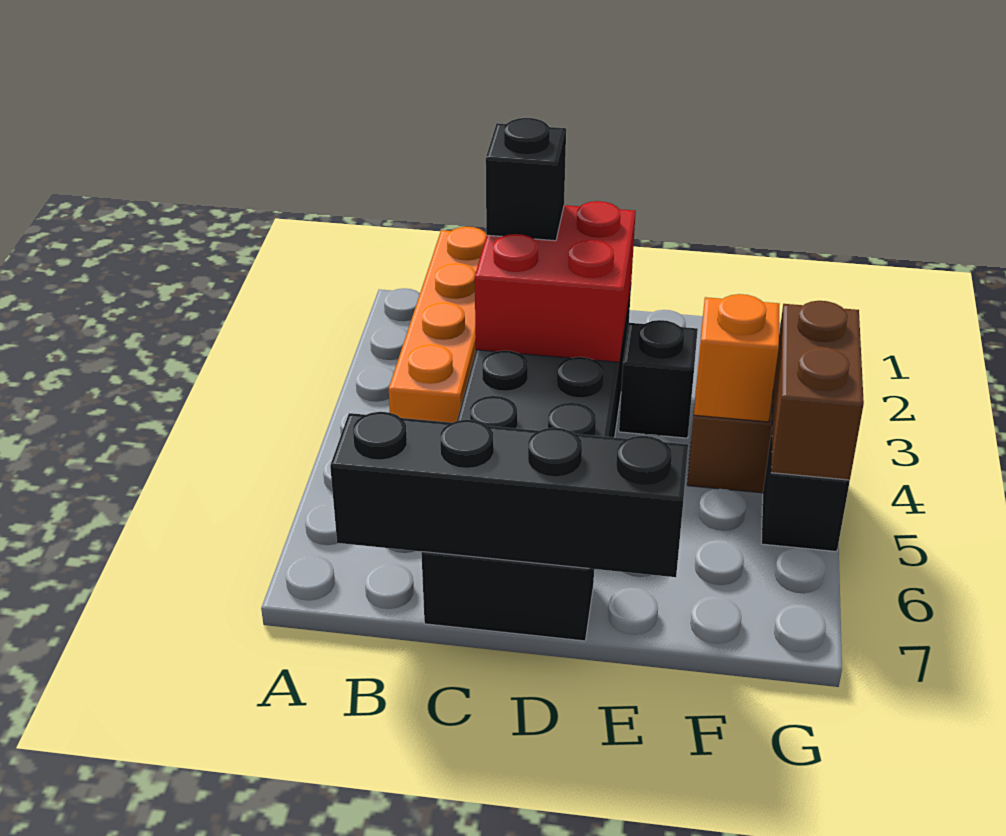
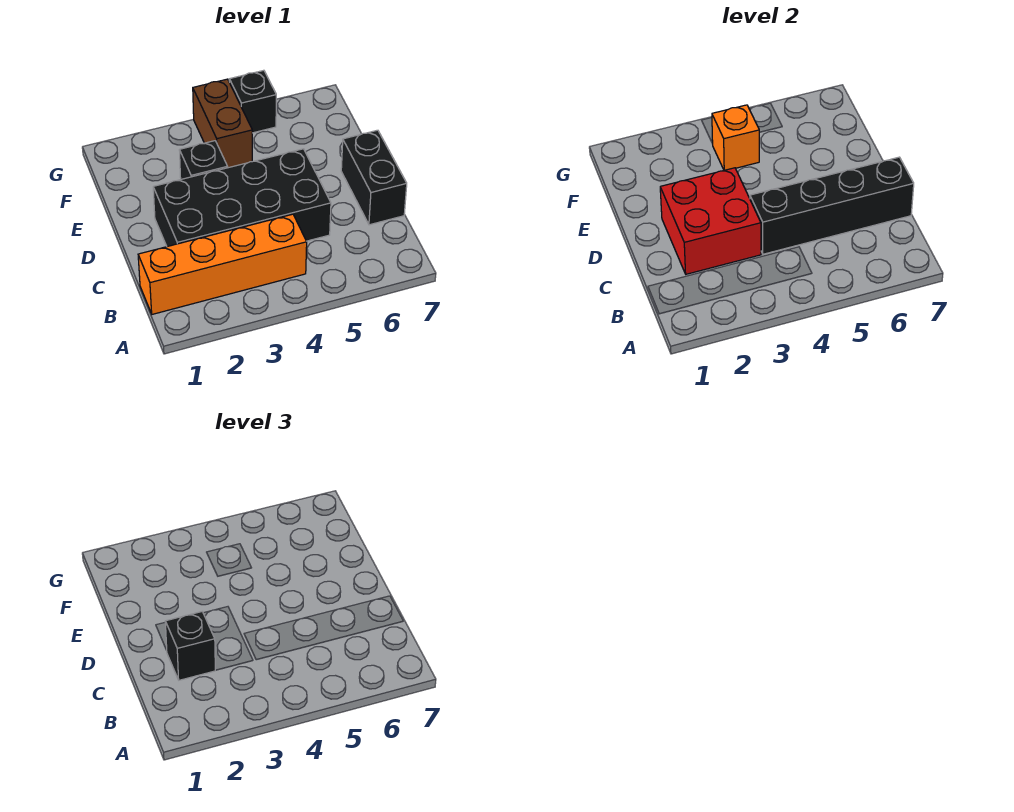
black 1x4 brick [330,412,688,577] -> black 1x4 brick turned to [750,157,914,254]
brown 1x2 brick [771,301,864,480] -> none

